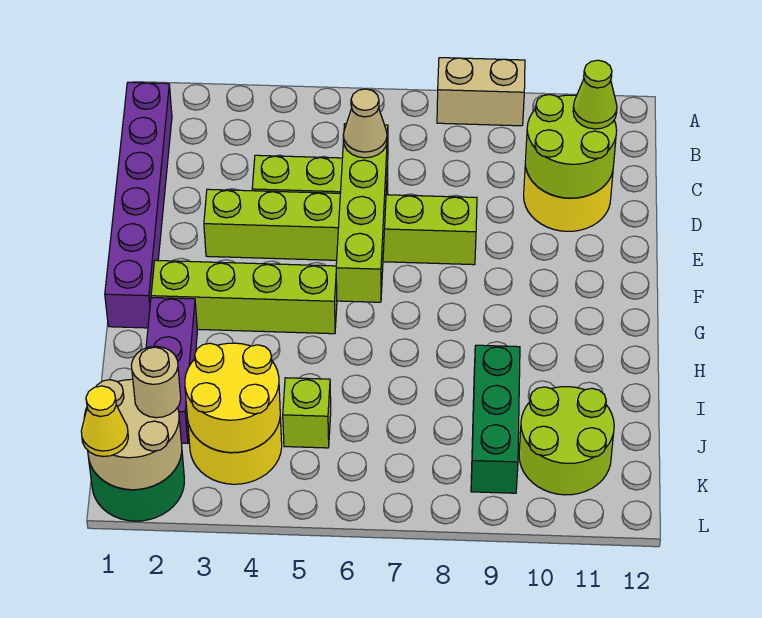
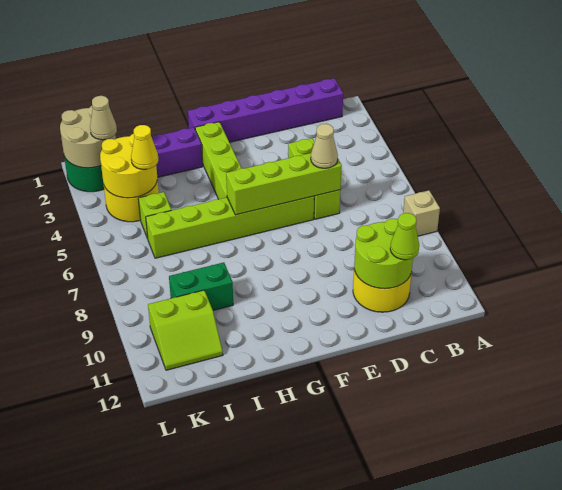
tan 1x2 brick [437,58,525,126] -> tan 1x1 brick [403,190,440,236]
lime 1x6 brick [204,189,477,265] -> lime 1x6 brick turned to [146,196,314,258]
green 1x3 brick [471,345,520,493] -> green 1x2 brick [169,262,233,310]
lime 2x2 round brick [519,387,614,495] -> lime 2x2 slope [148,290,223,370]
tan 1x1 round brick [131,346,181,418] -> tan 1x1 cone [90,96,117,140]
yellow 1x1 cone [81,386,128,457] -> yellow 1x1 cone moved to [131,125,158,170]

